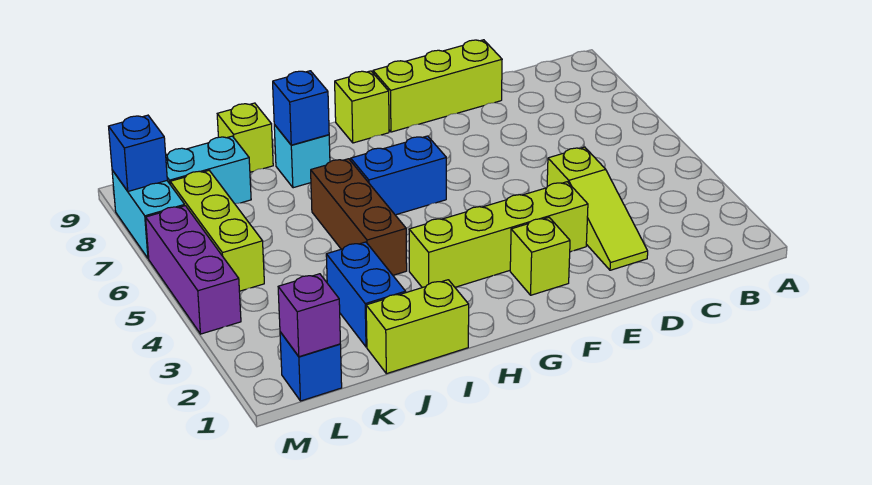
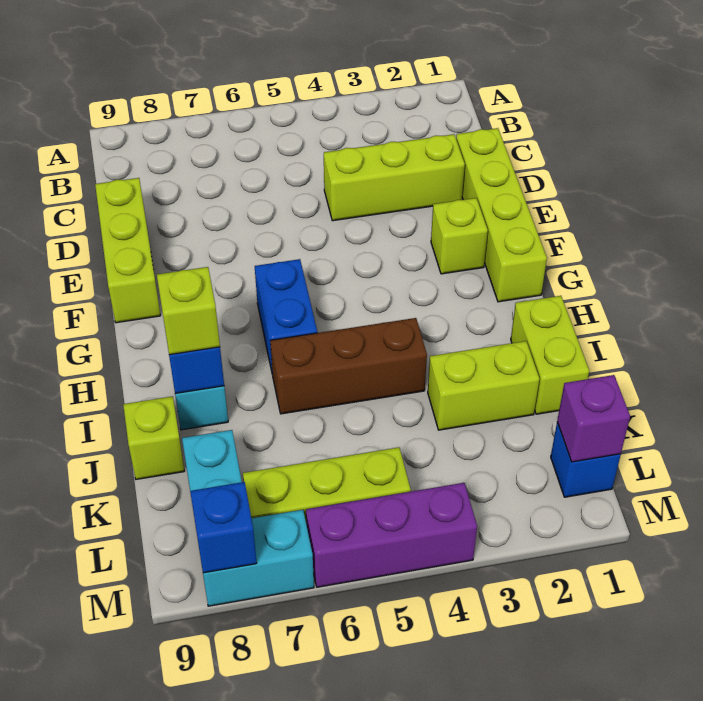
lime 1x3 slope [547,147,648,270] -> lime 1x3 brick [324,134,465,221]
lime 1x4 brick [409,182,588,288] -> lime 1x4 brick moved to [456,128,547,302]
lime 1x1 brick [335,71,389,143] -> lime 1x1 brick moved to [157,267,220,355]
blue 1x2 brick [326,242,406,347] -> lime 1x2 brick [428,341,539,430]

